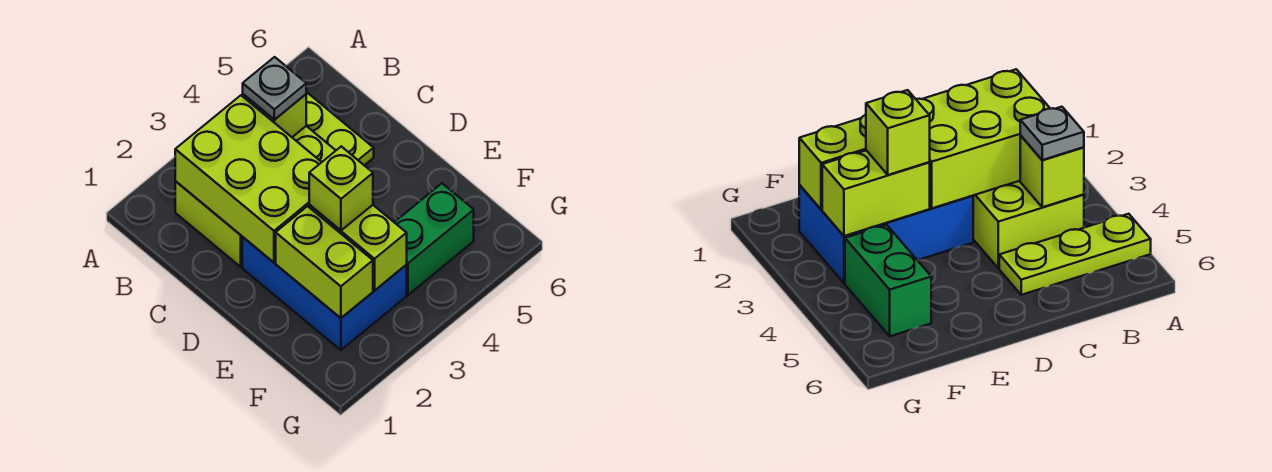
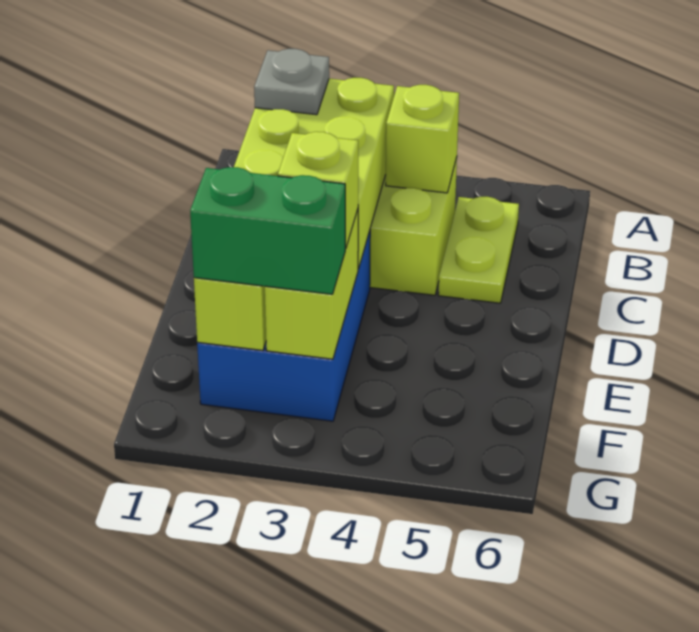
lime 1x3 plate [306,92,374,165] -> lime 1x2 plate [438,197,519,303]
grey 1x1 plate [243,57,306,120] -> grey 1x1 plate moved to [254,49,329,115]
green 1x2 brick [394,183,474,295] -> green 1x2 brick moved to [190,167,345,294]

